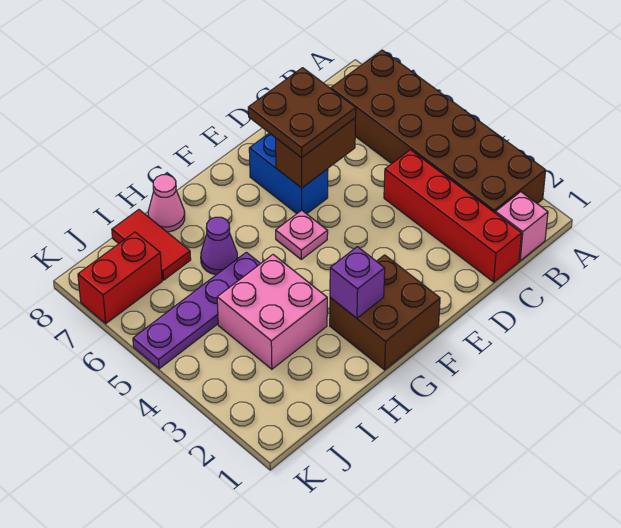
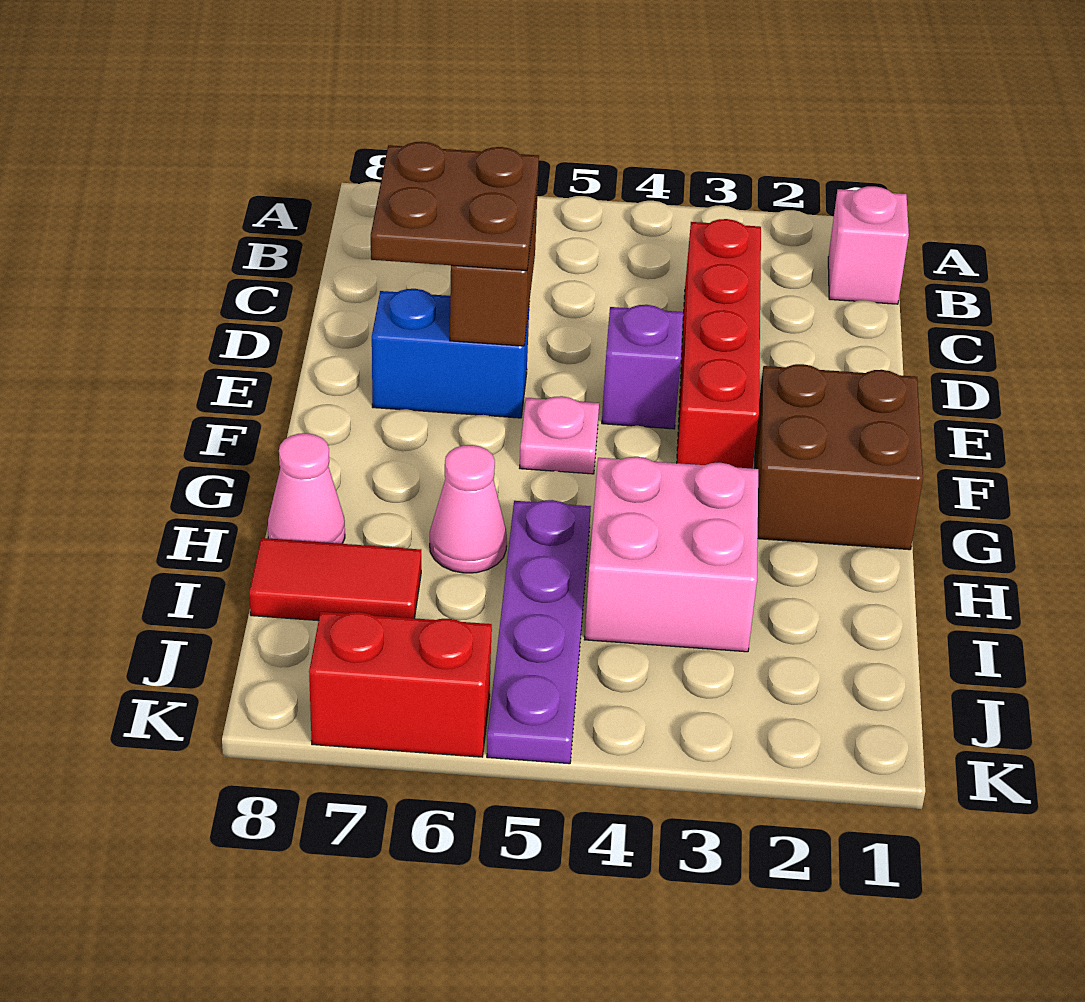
brown 2x6 brick [331,50,546,213] -> none
red 1x4 brick [384,150,521,282] -> red 1x4 brick turned to [677,219,761,469]
purple 1x1 brick [330,247,385,318] -> purple 1x1 brick moved to [602,305,683,429]
purple 1x1 cone [201,217,238,275] -> pink 1x1 cone [430,445,507,573]
red 1x2 brick [78,232,162,324] -> red 1x2 brick turned to [309,612,492,757]

